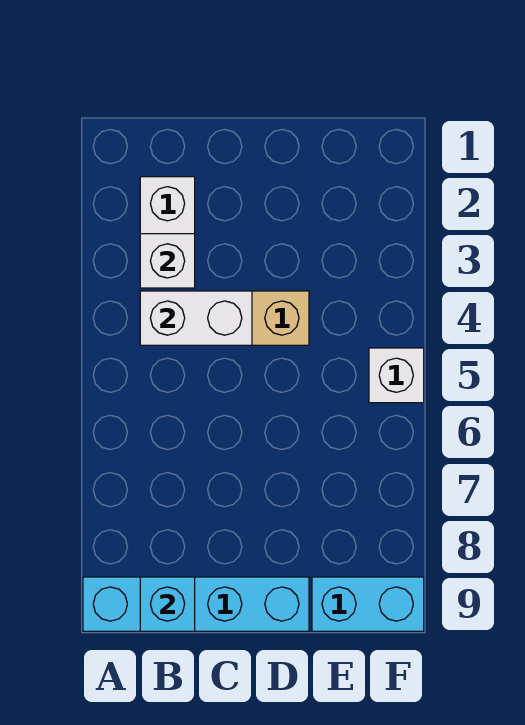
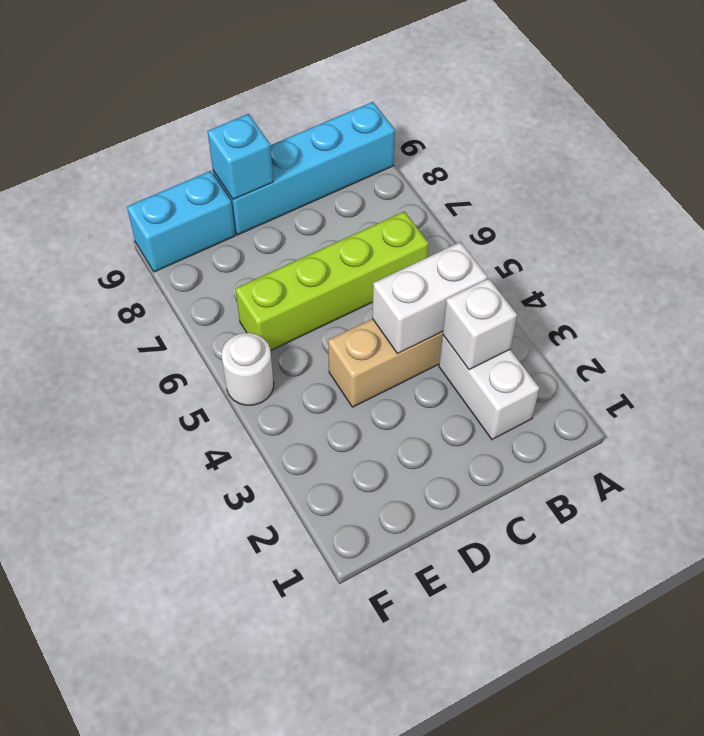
none -> lime 1x4 brick [235,211,429,351]
cyan 1x1 brick [140,577,195,631] -> cyan 1x1 brick moved to [207,114,273,200]
white 1x1 brick [369,348,424,403] -> white 1x1 round brick [222,333,274,405]

